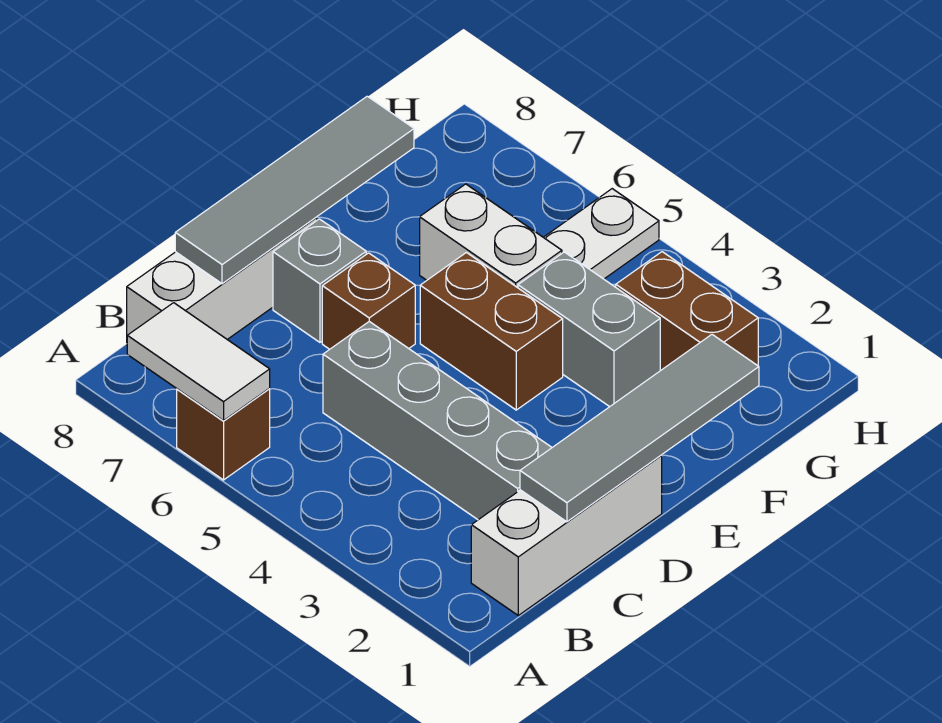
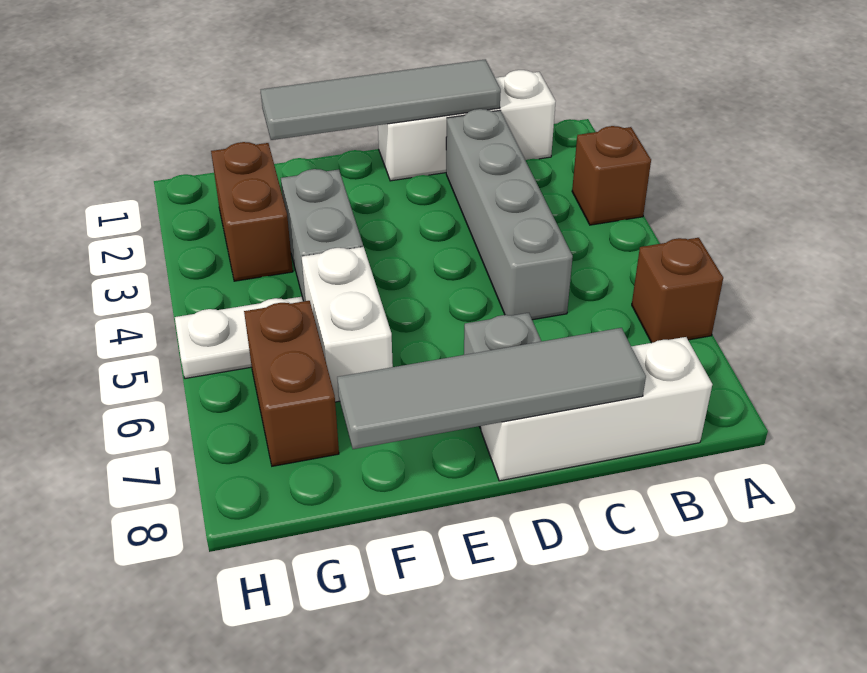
white 1x2 tile [127,303,270,421] -> none
brown 1x1 brick [322,253,415,349] -> brown 1x1 brick moved to [572,126,651,225]
brown 1x2 brick [420,253,563,410] -> brown 1x2 brick moved to [244,301,339,466]

